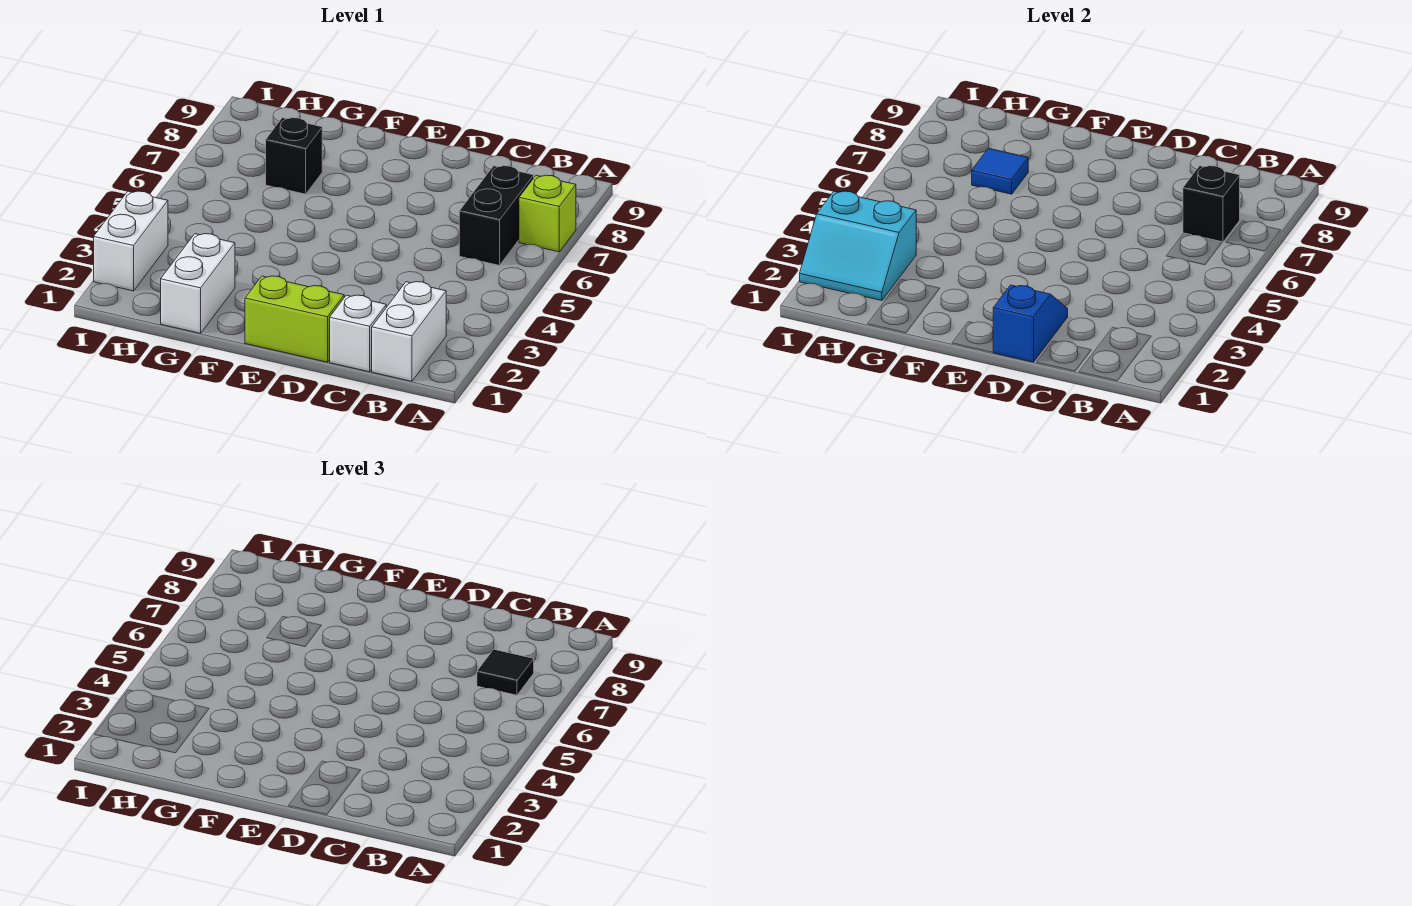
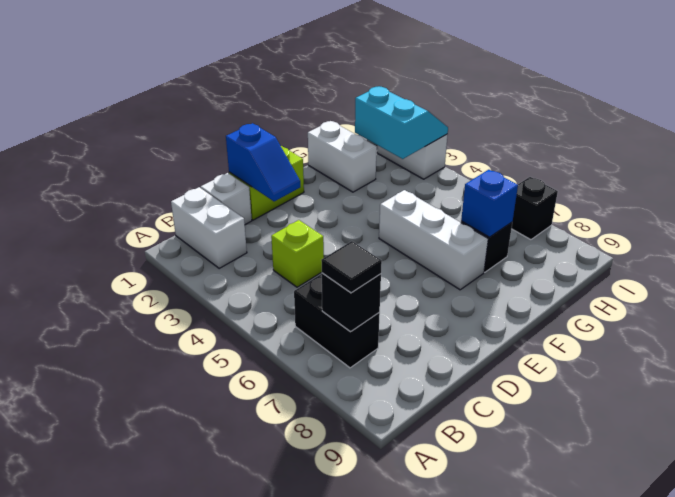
lime 1x1 brick [519,175,576,252] -> lime 1x1 brick moved to [271,220,324,287]
none -> white 1x3 brick [379,190,488,290]
blue 1x1 tile [972,148,1028,194] -> blue 1x1 brick [461,170,518,237]
cyan 2x2 slope [800,191,916,301] -> cyan 2x2 slope turned to [355,87,448,159]
none -> black 1x1 brick [512,177,558,240]

